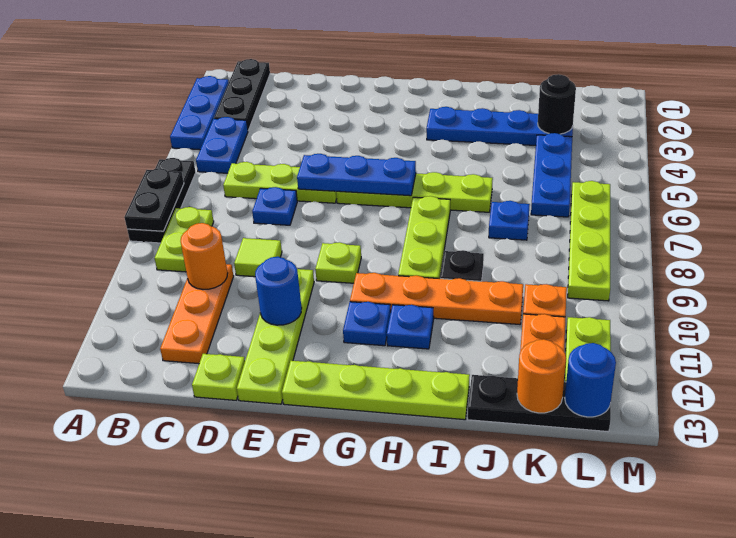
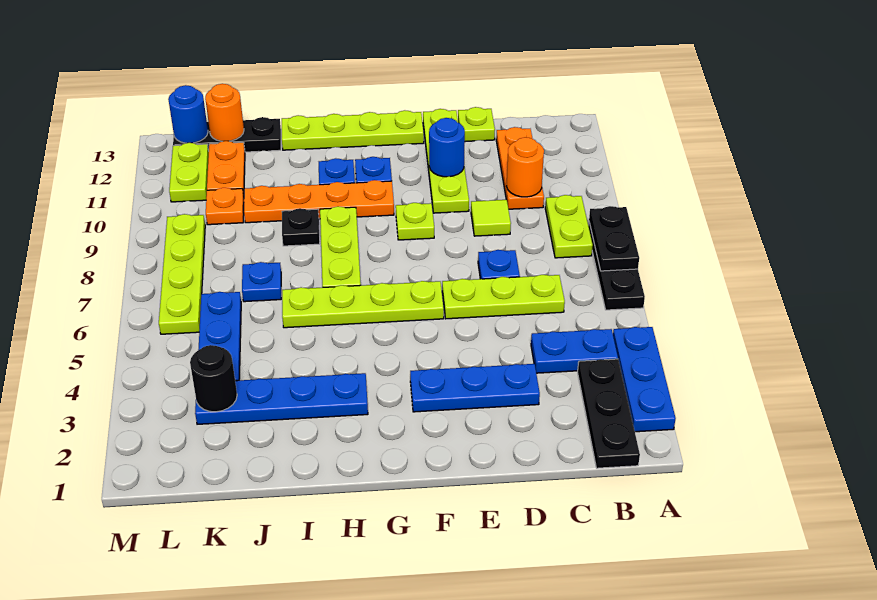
blue 1x2 plate [196,117,248,173] -> blue 1x2 plate turned to [531,329,618,373]
blue 1x3 plate [297,154,416,196] -> blue 1x3 plate moved to [410,364,540,412]

